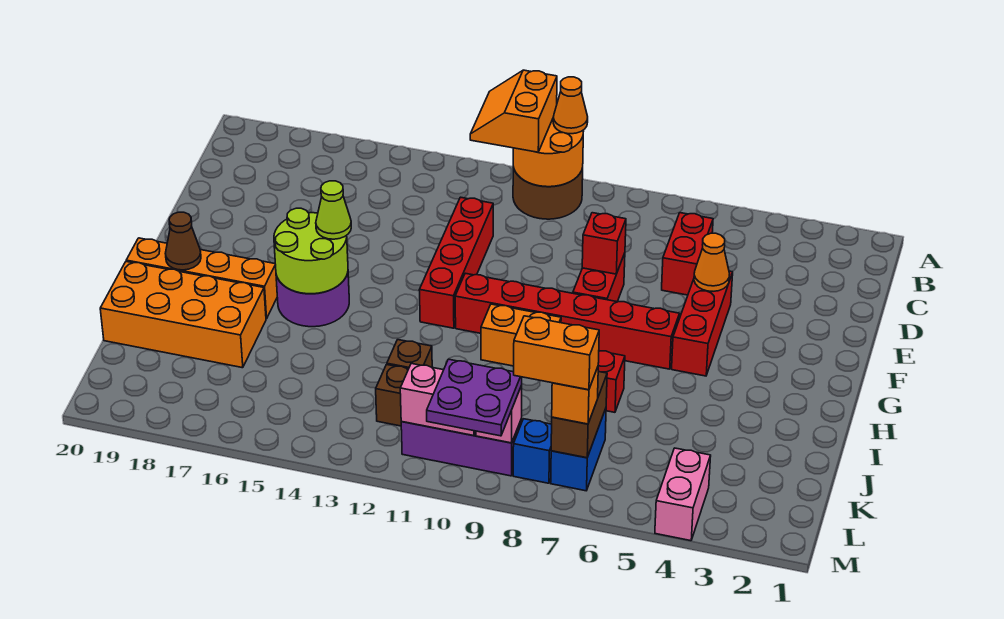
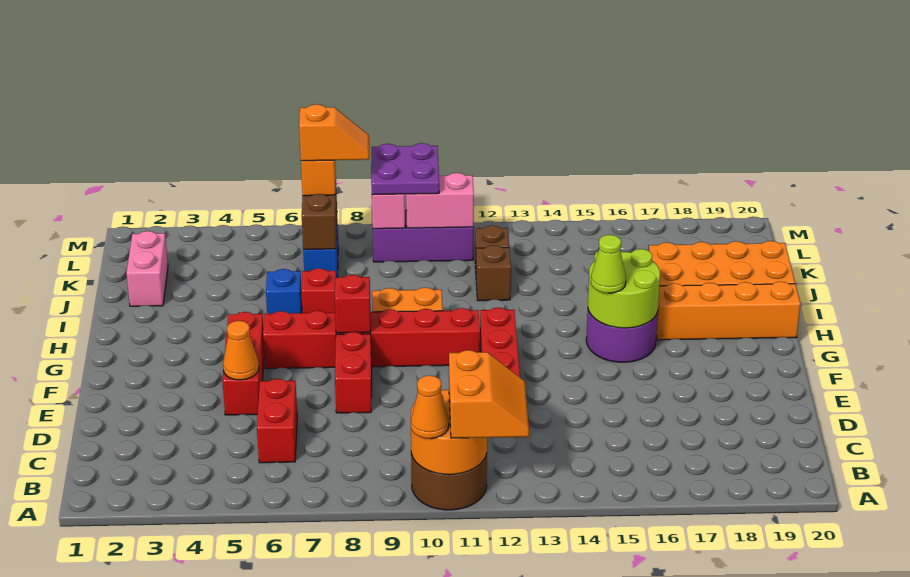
red 1x1 brick [582,213,626,274] -> red 1x1 brick moved to [335,275,371,333]
brown 1x1 cone [165,212,201,270] -> none
pink 1x2 brick [655,448,711,541] -> pink 1x2 brick moved to [126,231,168,306]
orange 1x2 brick [514,316,599,390] -> orange 1x2 slope [299,104,369,161]
blue 1x1 brick [513,419,552,483] -> blue 1x1 brick moved to [266,269,302,314]

